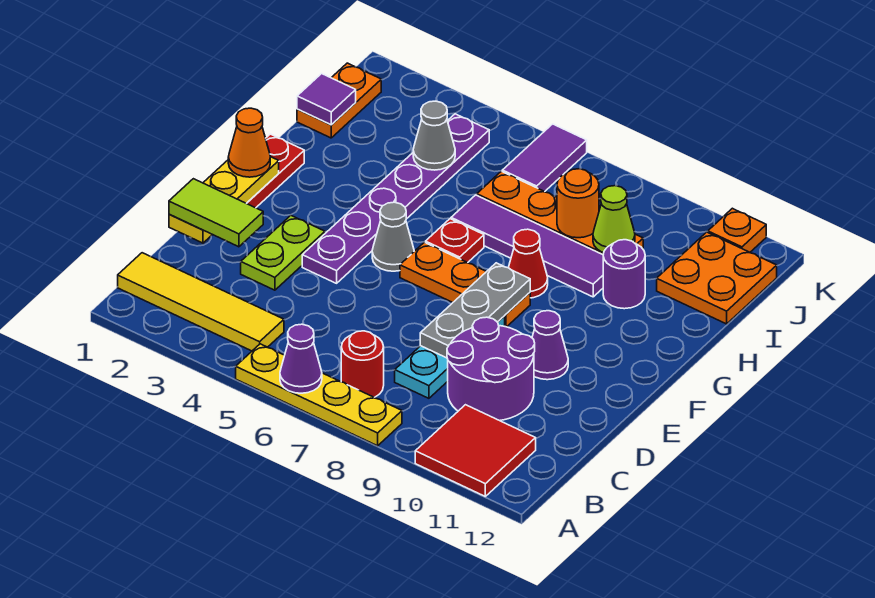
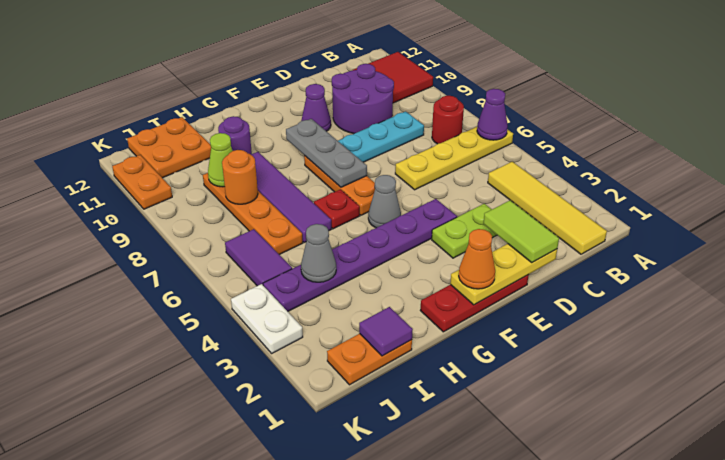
yellow 1x4 plate [236,344,402,446] -> yellow 1x4 plate turned to [395,127,513,190]
grey 1x3 plate [420,263,530,358] -> grey 1x3 plate turned to [286,119,367,187]
red 1x1 cone [508,229,548,298] -> none
purple 1x2 tile [502,124,587,192] -> purple 1x2 tile turned to [225,229,292,286]
none -> white 1x2 plate [231,284,303,353]
orange 1x1 plate [708,208,766,252] -> orange 1x2 plate [112,155,172,209]

